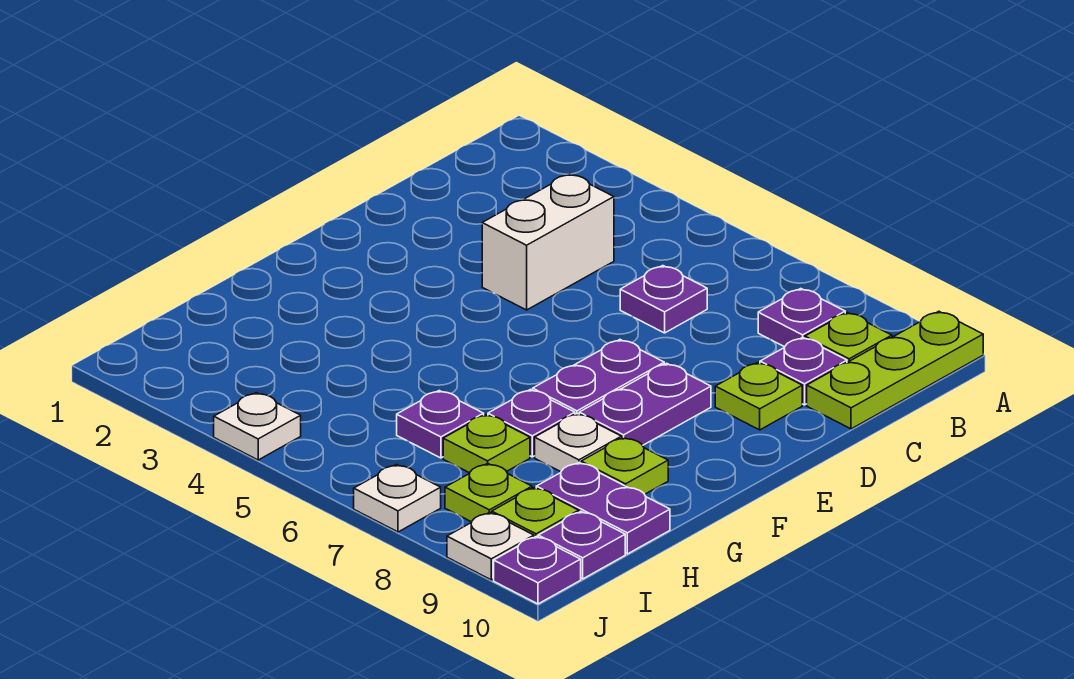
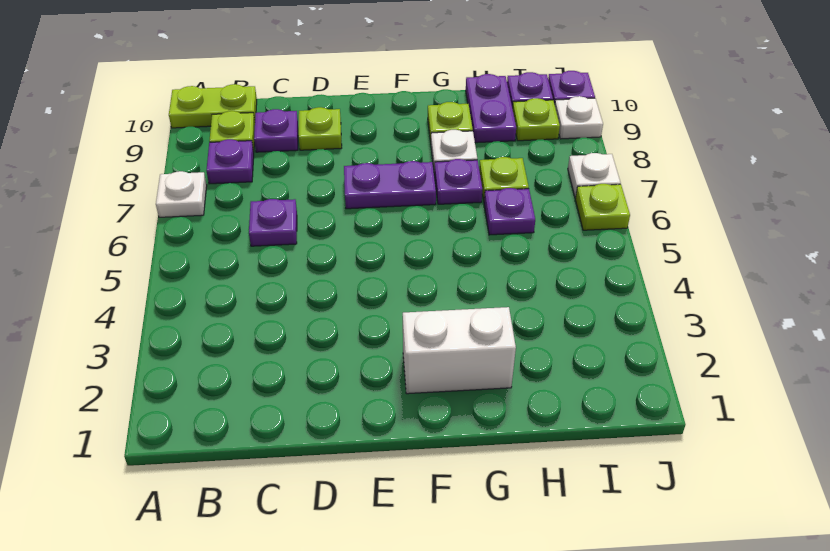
lime 1x3 plate [807,311,983,429] -> lime 1x2 plate [169,84,257,128]
white 1x2 brick [482,174,614,310] -> white 1x2 brick moved to [403,307,516,394]
purple 1x2 plate [579,363,711,445] -> none
lime 1x1 plate [445,463,532,522] -> lime 1x1 plate moved to [575,184,630,230]
white 1x1 plate [214,393,301,460] -> white 1x1 plate moved to [156,171,207,217]

